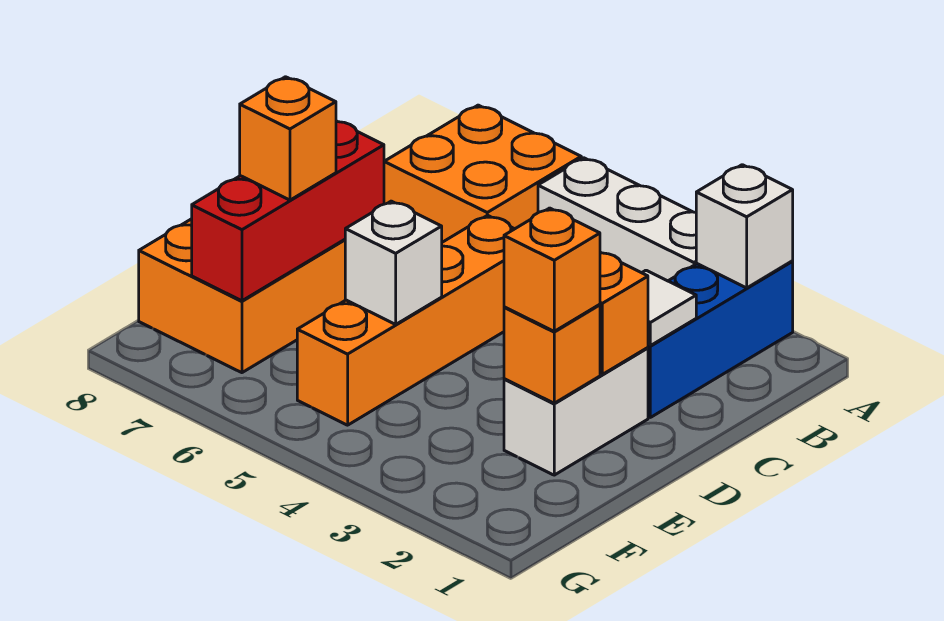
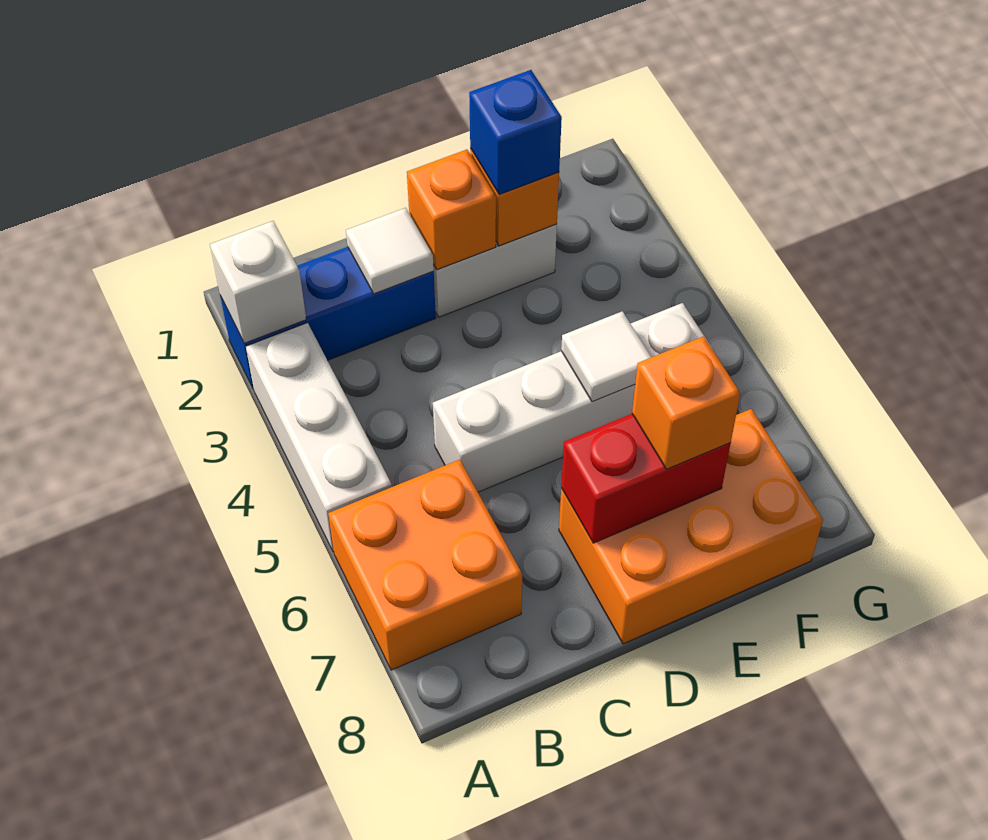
orange 1x4 brick [297,215,514,425] -> white 1x4 brick [433,303,714,492]
red 1x3 brick [192,121,384,301] -> red 1x2 brick [561,414,731,543]
orange 1x1 brick [504,208,600,331] -> blue 1x1 brick [469,70,562,194]
white 1x1 brick [345,201,442,324] -> white 1x1 tile [561,311,651,402]

